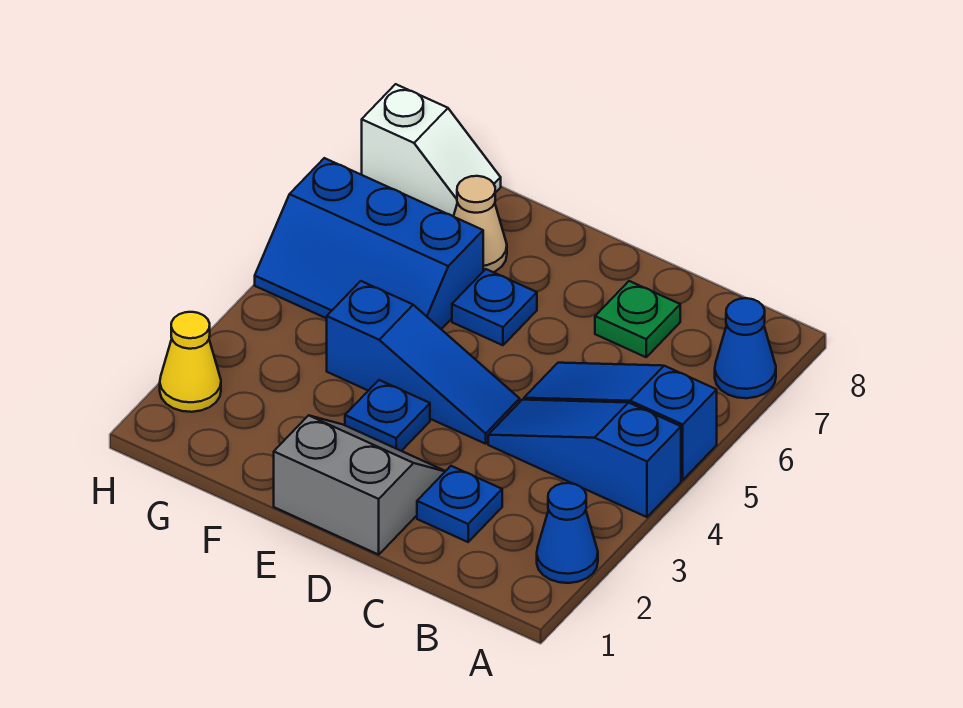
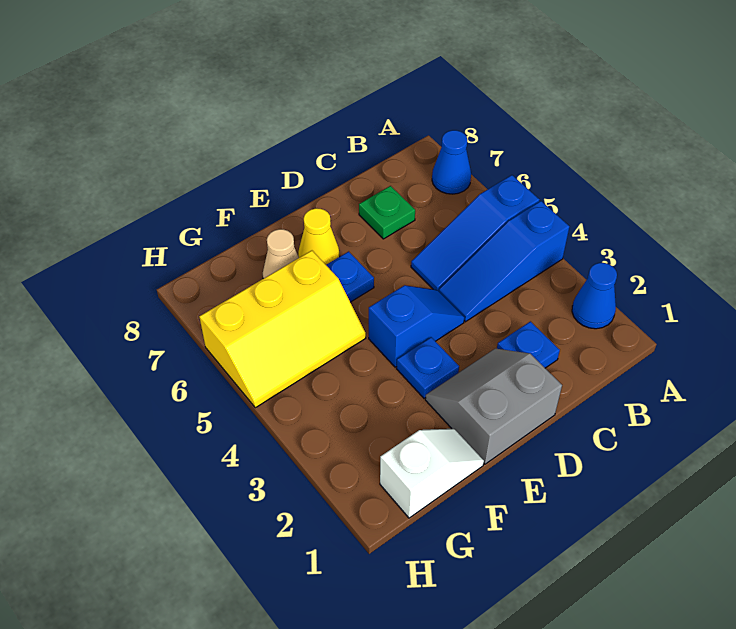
blue 1x3 slope [327,281,520,444] -> blue 1x2 slope [369,285,464,367]
blue 2x3 slope [255,158,483,329] -> yellow 2x3 slope [199,251,366,408]
white 1x2 slope [362,84,501,216] -> white 1x2 slope moved to [380,429,484,518]
yellow 1x1 cone [160,312,221,412] -> yellow 1x1 cone moved to [298,208,340,265]

